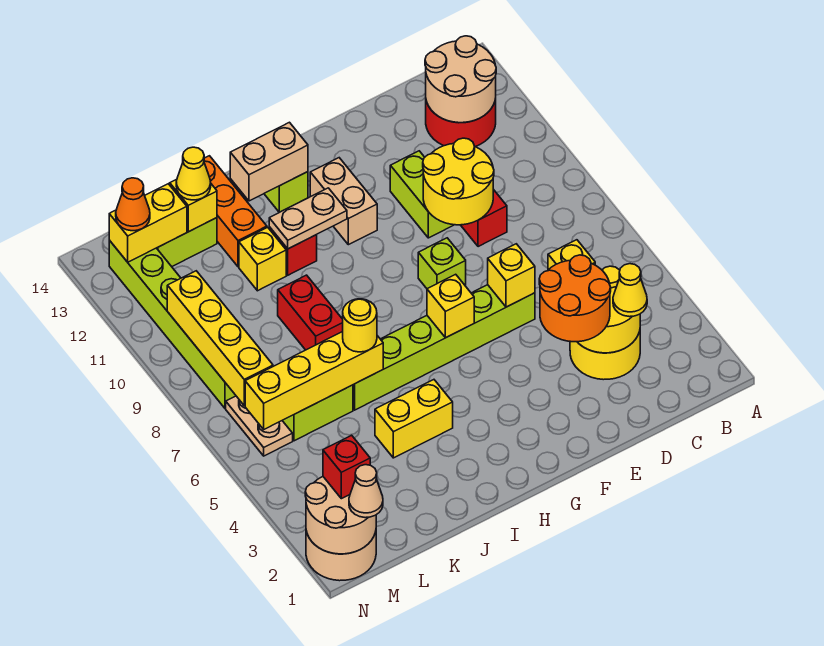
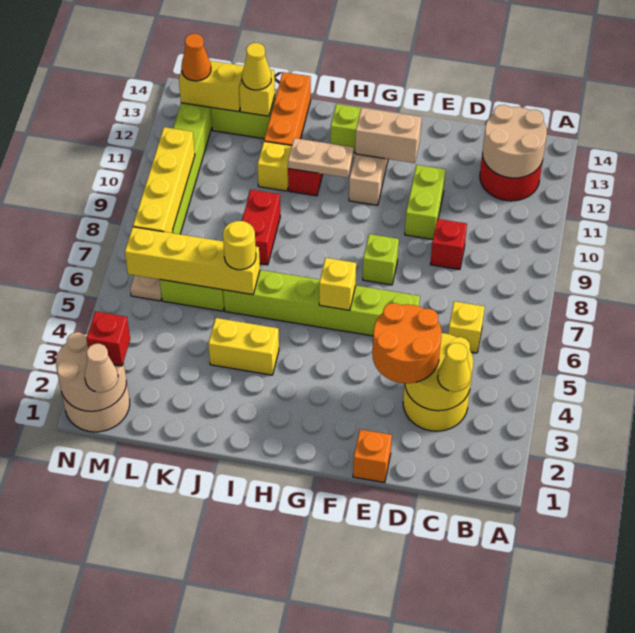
yellow 2x2 round brick [423,138,494,225] -> none
none -> orange 1x1 brick [353,429,392,483]
yellow 1x1 brick [488,244,535,307] -> none
tan 1x2 brick [230,122,308,201] -> tan 1x2 brick moved to [355,108,422,163]

